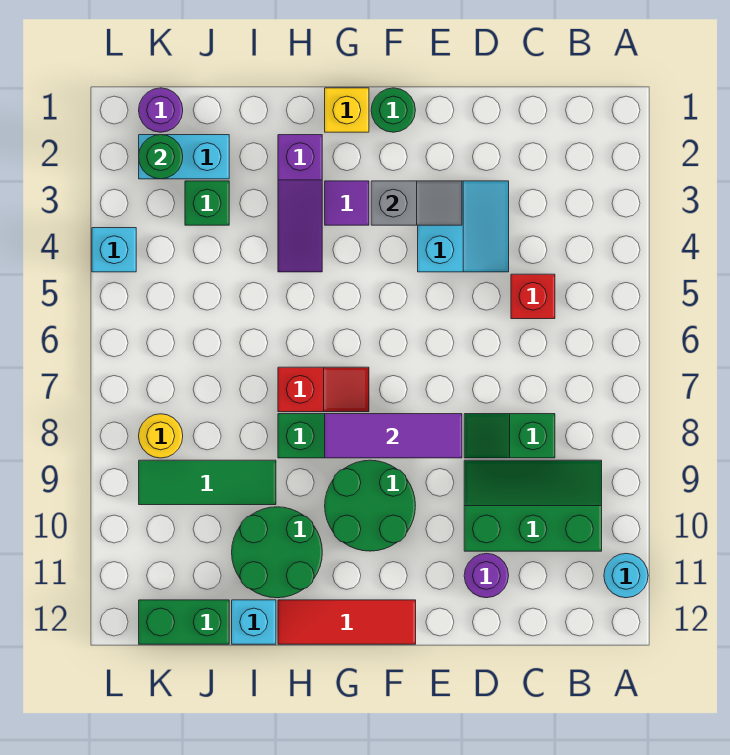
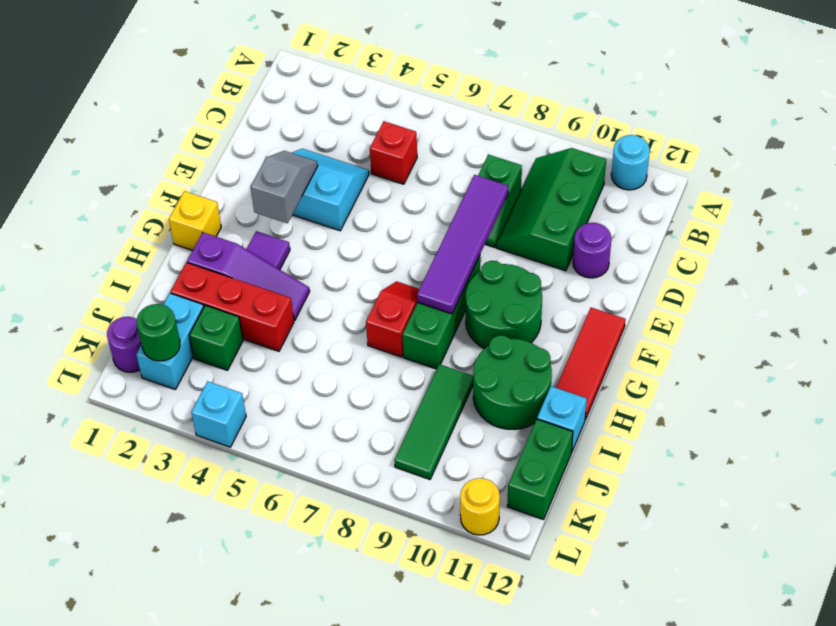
purple 1x3 tile [325,414,462,458] -> purple 1x4 tile [417,175,508,314]
green 1x1 round brick [371,88,415,132] -> none
none -> red 1x3 brick [171,262,294,351]
yellow 1x1 round brick [139,414,183,458] -> yellow 1x1 round brick moved to [460,478,500,535]

